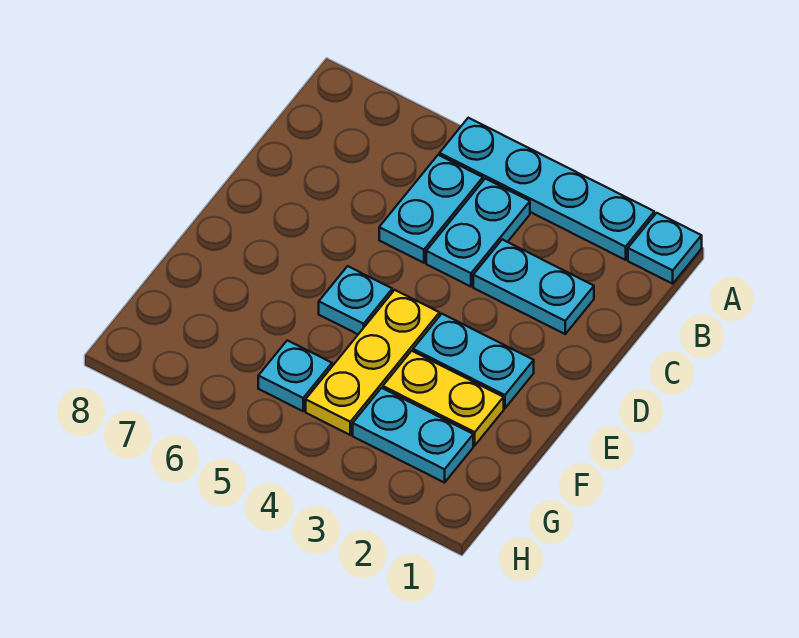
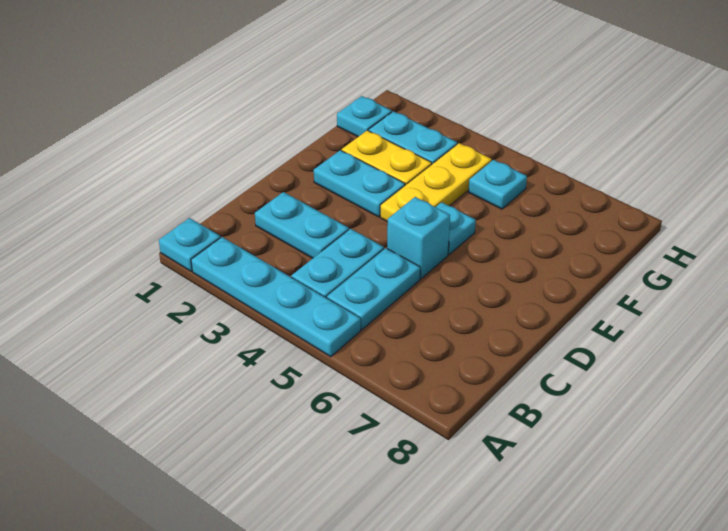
none -> cyan 1x1 brick [387,197,450,278]
none -> cyan 1x1 plate [337,96,392,137]

